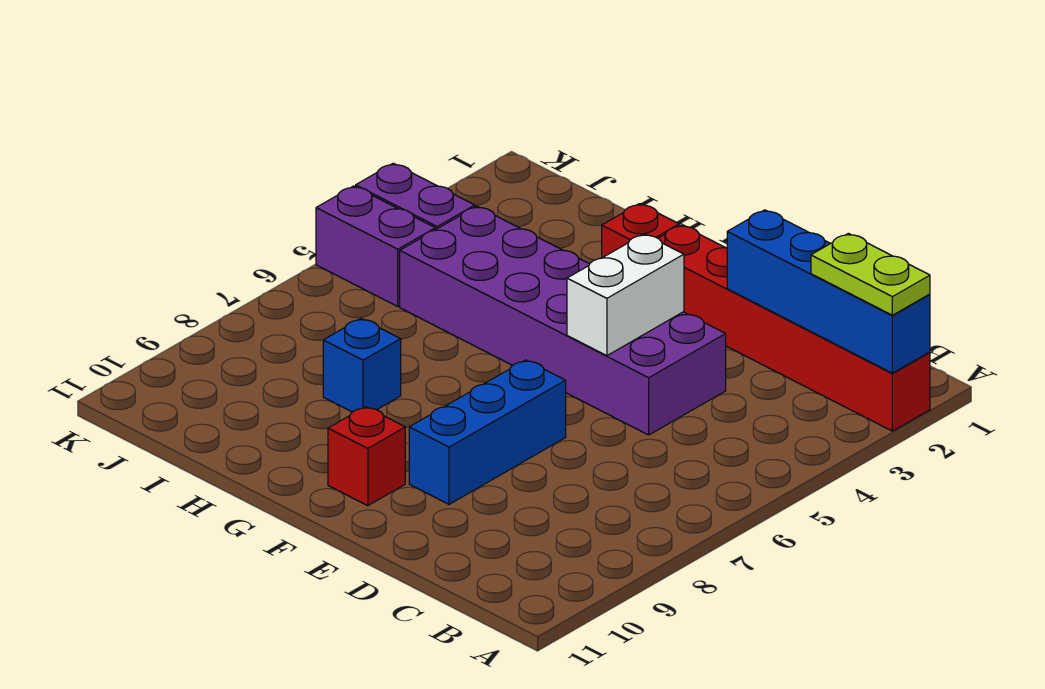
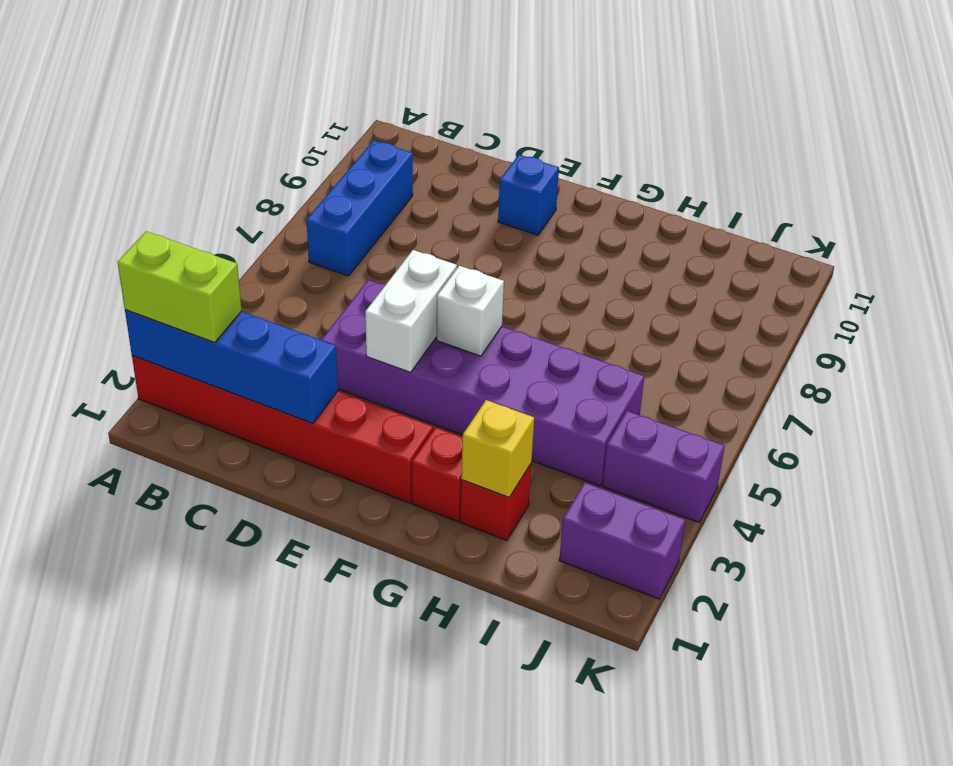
lime 1x2 plate [811,233,930,315] -> lime 1x2 brick [118,231,242,343]
blue 1x3 brick [409,360,566,504] -> blue 1x3 brick moved to [307,140,413,276]
none -> white 1x1 brick [437,266,504,356]
red 1x1 brick [328,407,405,506] -> red 1x1 brick moved to [460,464,531,540]
none -> yellow 1x1 brick [461,400,534,497]
blue 1x1 brick [323,318,401,412] -> blue 1x1 brick moved to [498,155,559,235]
purple 1x2 brick [316,186,435,306] -> purple 1x2 brick moved to [559,482,685,599]

